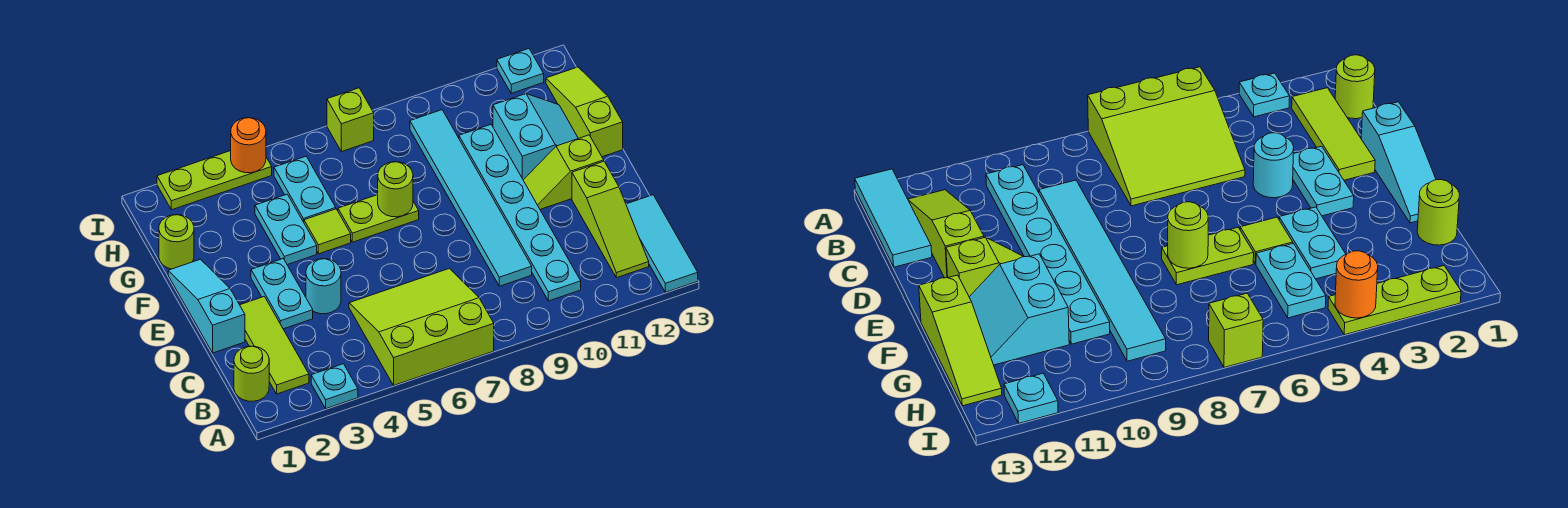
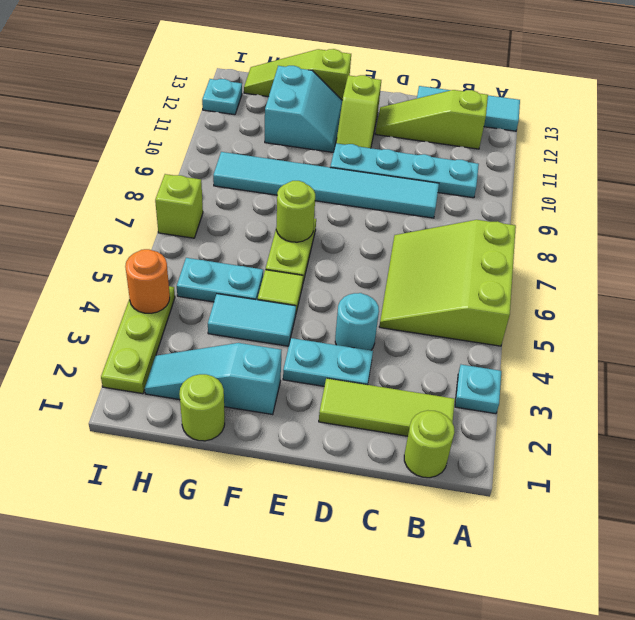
cyan 1x6 plate [459,125,581,301] -> cyan 1x4 plate [330,143,479,198]
lime 1x3 slope [572,161,649,278] -> lime 1x3 slope turned to [375,90,488,149]
cyan 1x3 slope [168,259,245,353] -> cyan 1x3 slope moved to [145,343,281,415]
cyan 1x2 plate [255,194,317,265] -> cyan 1x2 tile [208,294,296,346]
cyan 2x2 slope [493,94,578,180] -> cyan 2x2 slope turned to [265,66,342,152]

